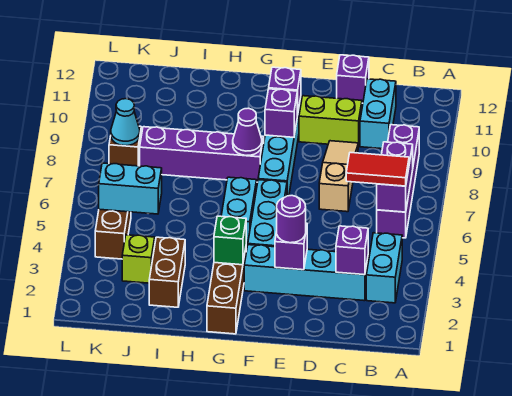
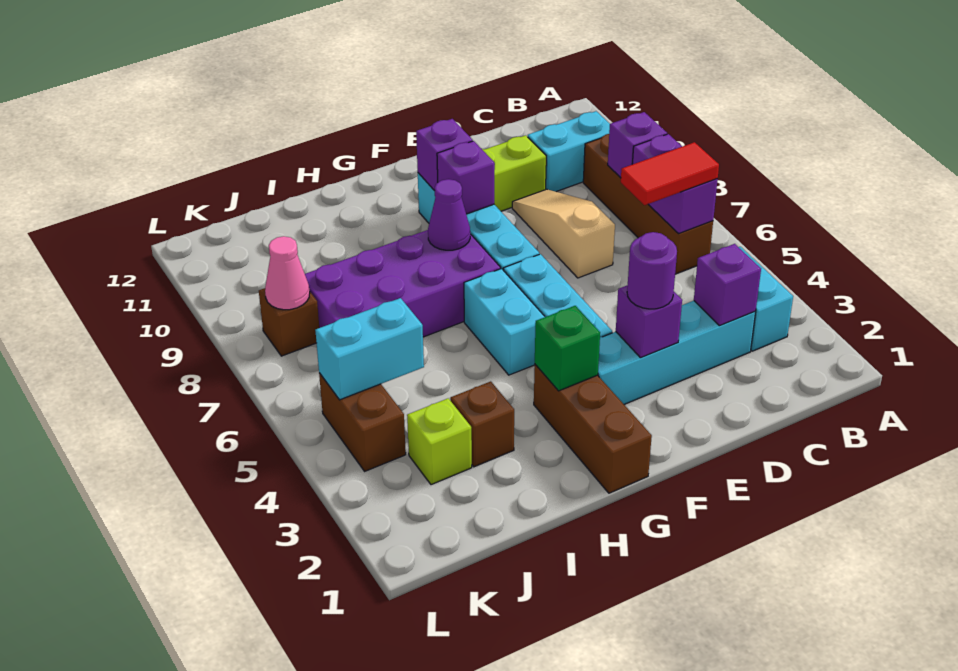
purple 1x4 brick [377,125,419,238] -> brown 1x4 brick [583,134,713,274]
cyan 1x2 brick [360,79,396,149] -> cyan 1x2 brick turned to [528,111,610,192]
purple 1x1 brick [337,55,369,103] -> purple 1x1 brick moved to [608,112,667,178]
purple 1x4 brick [140,127,264,182] -> purple 2x4 brick [305,230,501,337]
brown 1x2 brick [149,237,185,307] -> brown 1x1 brick [450,381,514,467]
cyan 1x1 cone [111,99,140,146] -> pink 1x1 cone [265,236,310,310]

